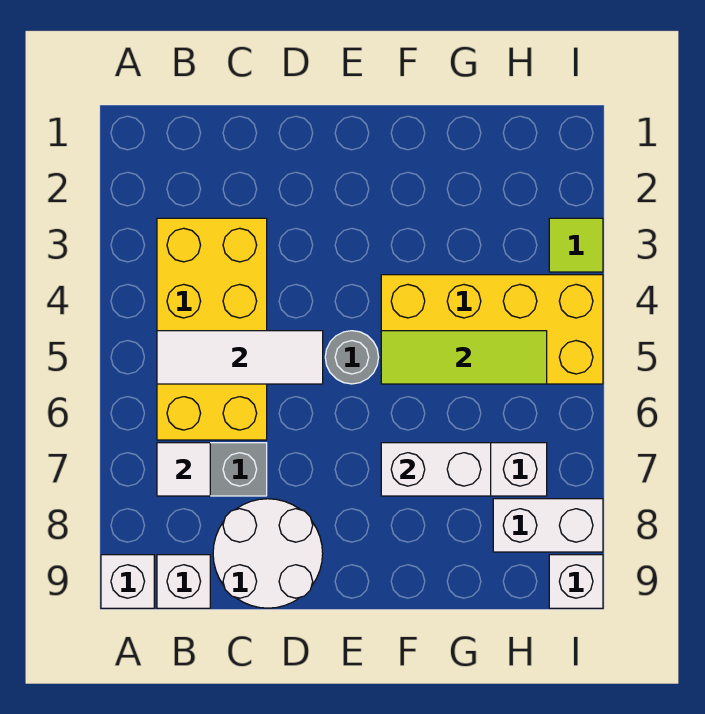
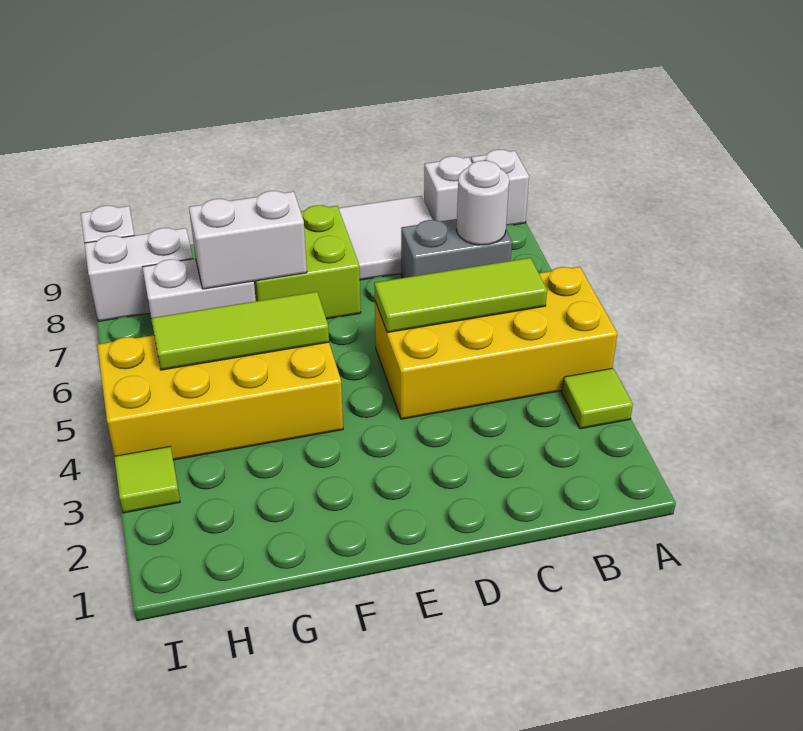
none -> lime 1x1 tile [562,368,633,429]
yellow 2x4 brick [157,218,267,440] -> yellow 2x4 brick turned to [375,267,617,419]
white 1x3 tile [157,331,323,384] -> lime 1x3 tile [374,258,547,333]
white 1x1 tile [157,443,210,496] -> white 1x1 round brick [457,161,509,245]
white 2x2 round brick [213,499,323,608] -> white 2x2 tile [339,196,433,280]
grey 1x1 round brick [325,331,379,384] -> none
none -> lime 2x2 brick [254,205,361,319]

